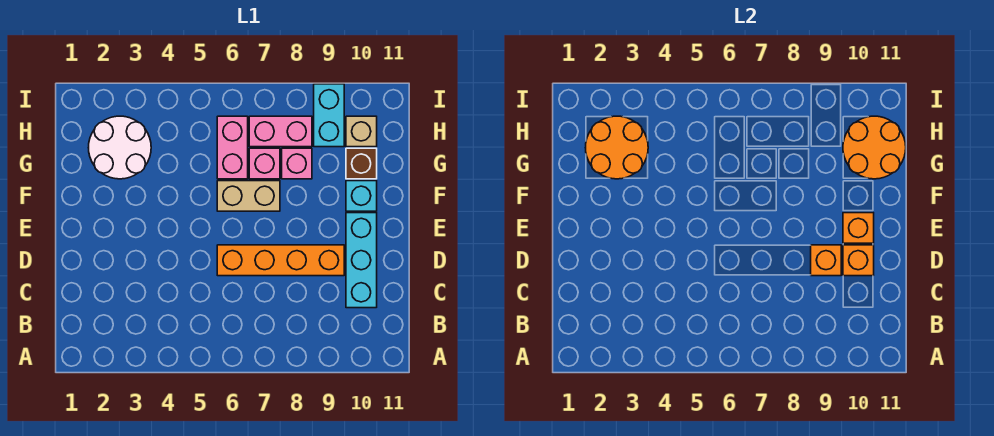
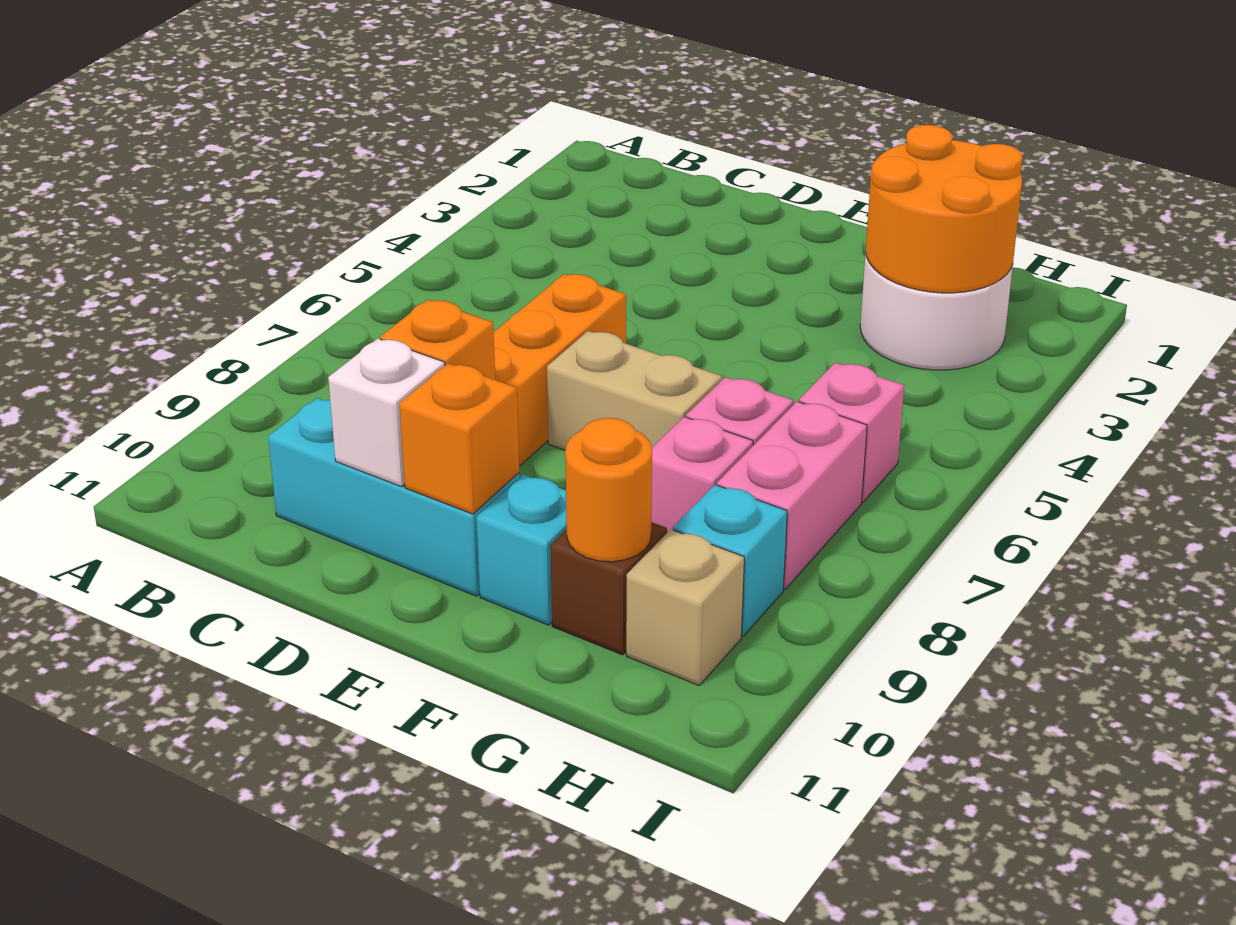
orange 1x1 brick [843,245,874,276] -> white 1x1 brick [328,339,445,486]
tan 1x2 brick [217,181,280,211] -> tan 1x2 brick turned to [547,331,722,450]
pink 1x2 brick [217,116,248,179] -> pink 1x1 brick [799,363,904,502]
orange 2x2 round brick [843,116,906,179] -> orange 1x1 round brick [565,418,652,562]
cyan 1x2 brick [314,84,344,147] -> cyan 1x1 brick [673,485,787,636]

